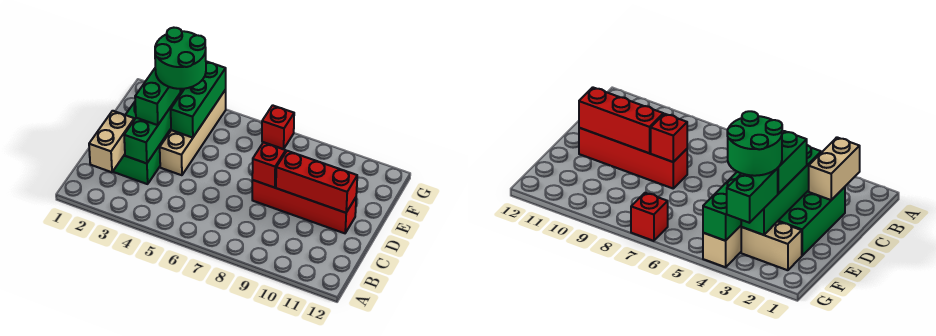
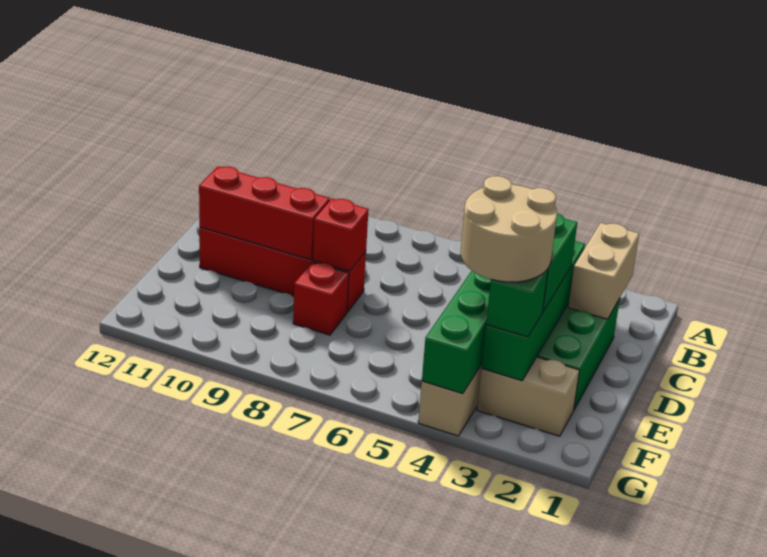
green 2x2 round brick [155,28,206,89] -> tan 2x2 round brick [461,176,557,282]
green 1x2 brick [727,168,778,223] -> green 1x1 brick [486,269,548,337]
red 1x1 brick [262,105,294,149] -> red 1x1 brick moved to [293,262,349,335]

